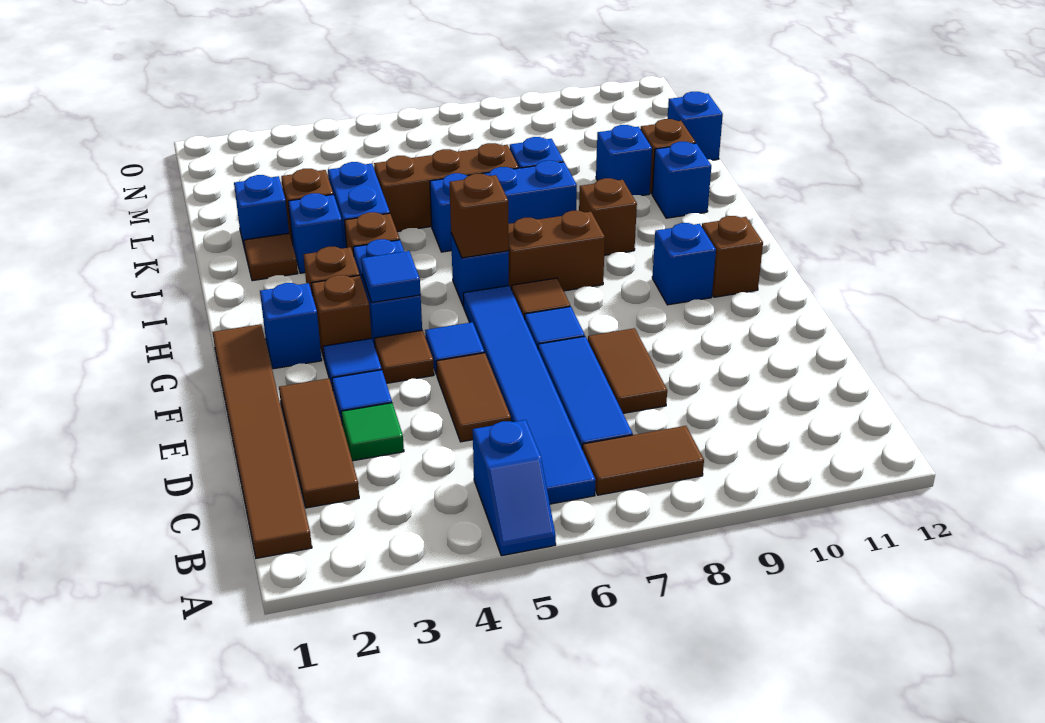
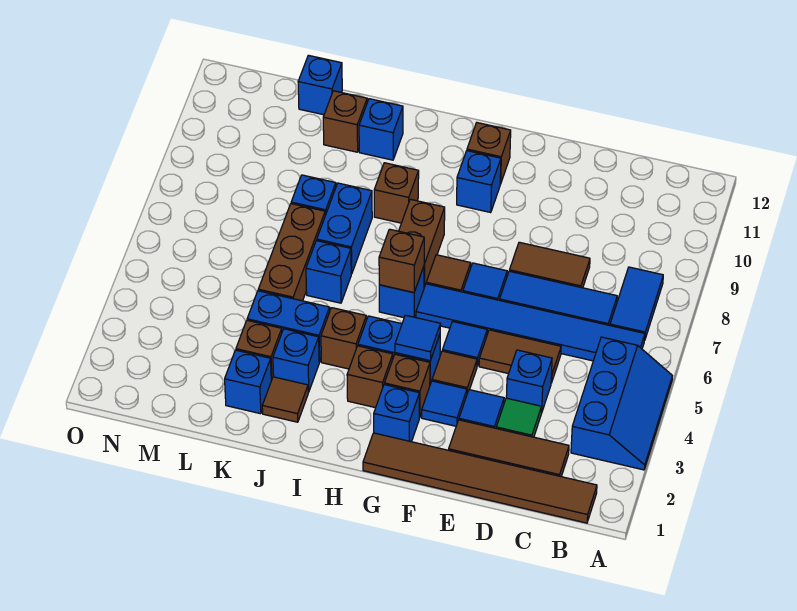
blue 1x2 slope [473,420,556,556] -> blue 2x3 slope [571,337,672,470]
brown 1x2 tile [582,426,704,495] -> blue 1x2 tile [610,267,663,339]
blue 1x1 brick [596,125,652,196] -> blue 1x1 brick moved to [506,350,552,413]

